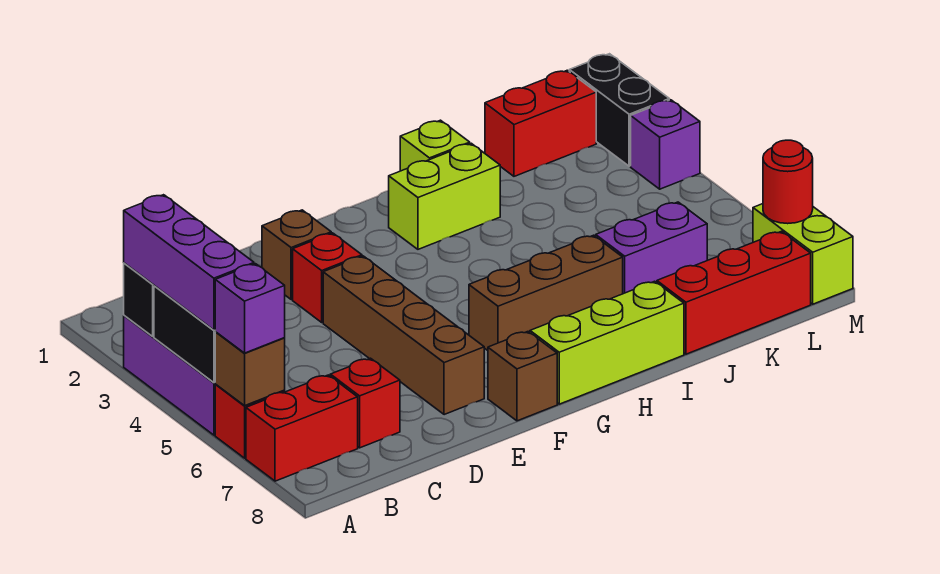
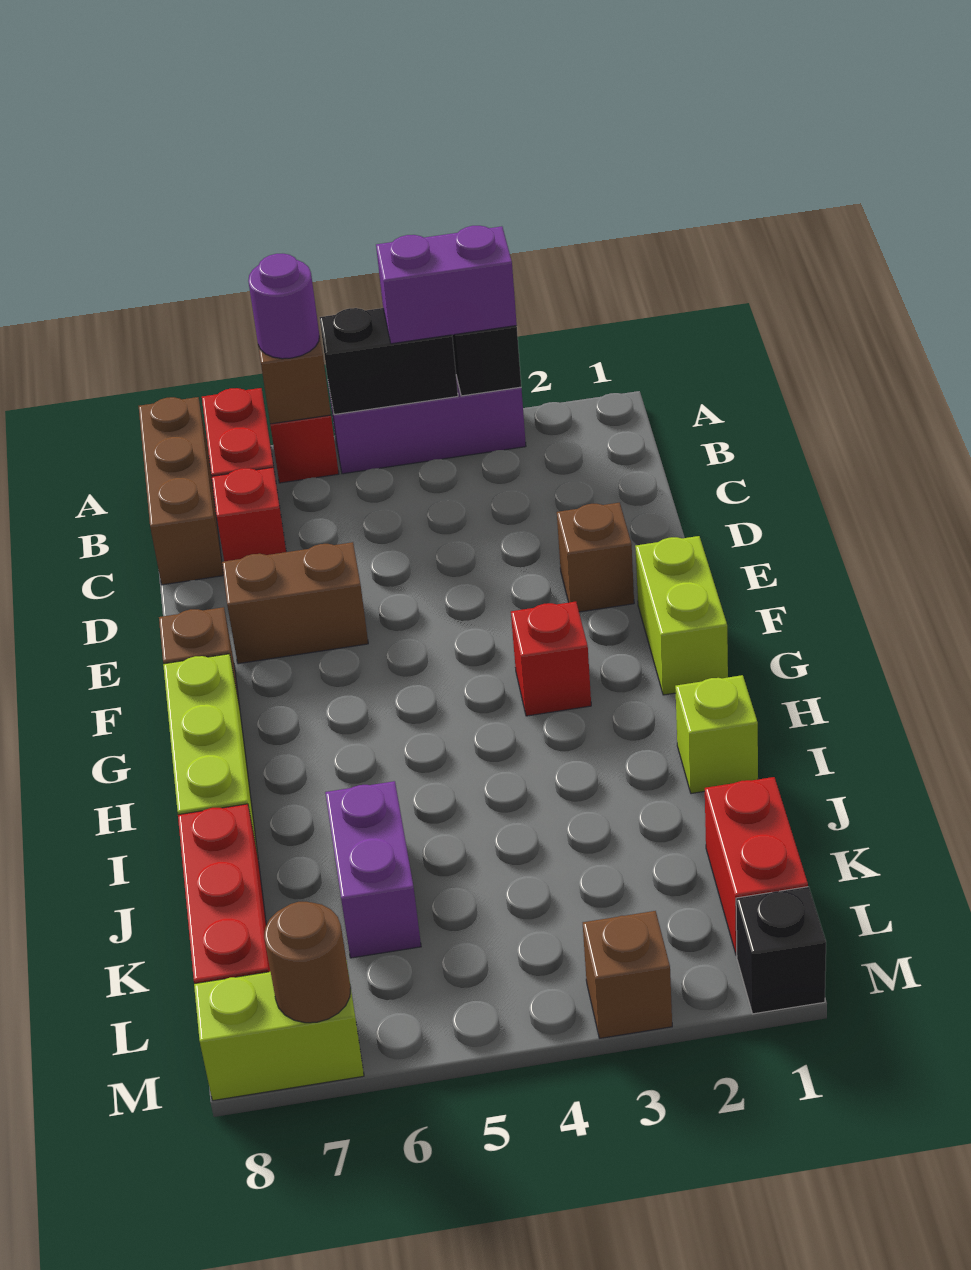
purple 1x3 brick [124,195,254,330] -> purple 1x2 brick [376,226,517,344]
purple 1x1 brick [215,264,285,353] -> purple 1x1 round brick [248,254,319,359]
red 1x1 brick [293,233,362,322] -> red 1x1 brick moved to [511,602,591,716]
brown 1x4 brick [323,256,484,415] -> brown 1x2 brick [222,542,368,664]
brown 1x3 brick [469,235,623,350] -> brown 1x3 brick moved to [139,397,223,585]
lime 1x2 brick [389,143,500,249] -> lime 1x2 brick moved to [635,536,728,695]
black 1x2 brick [569,54,669,166] -> black 1x1 brick [736,887,826,1014]
purple 1x1 brick [631,100,700,189] -> brown 1x1 brick [583,911,672,1038]
red 1x1 round brick [763,140,813,224] -> brown 1x1 round brick [264,902,351,1023]

